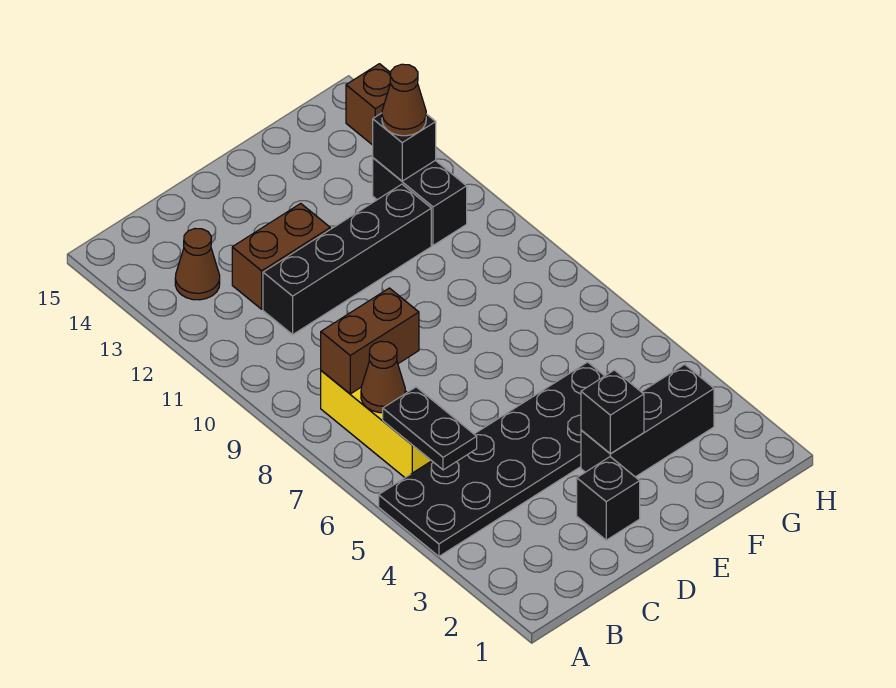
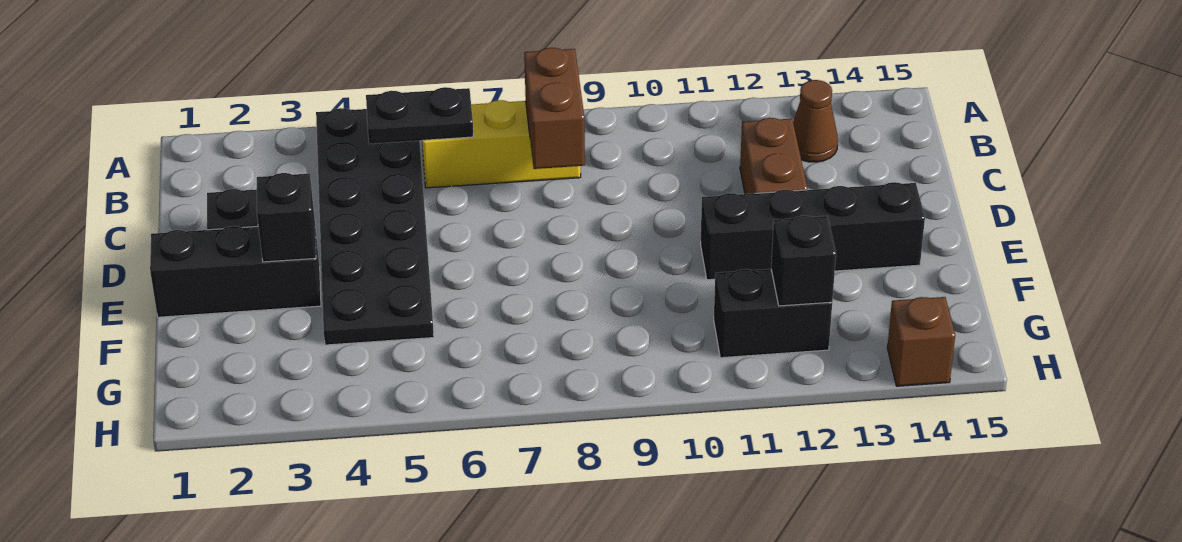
brown 1x1 cone [361,341,405,413] -> none
black 1x4 brick [263,184,431,335] -> black 1x4 brick turned to [700,182,925,280]
black 1x3 brick [581,364,714,477] -> black 1x3 brick turned to [150,226,321,317]
brown 1x1 cone [382,64,426,136] -> none

